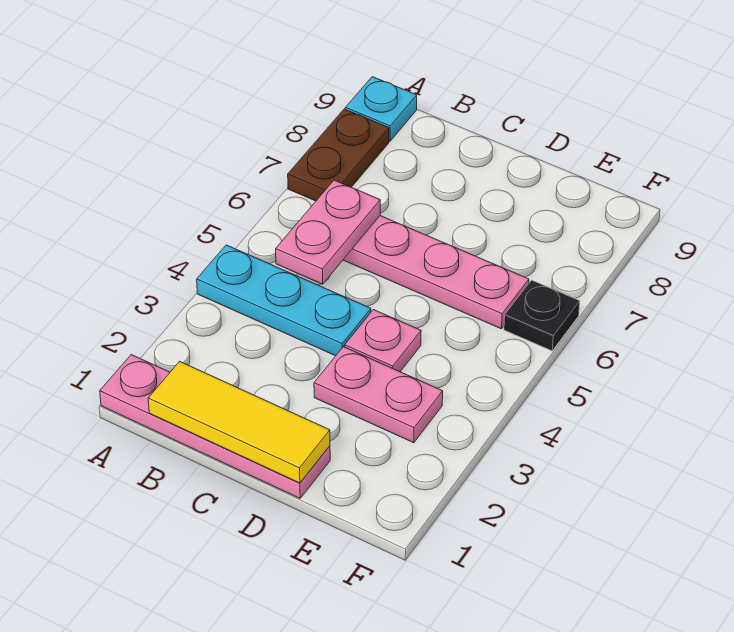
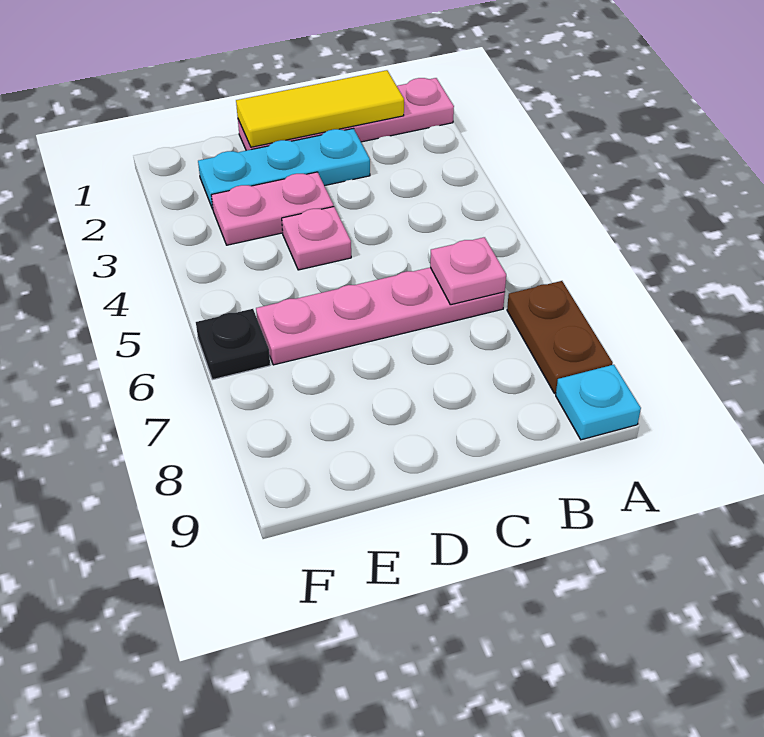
cyan 1x3 plate [197,245,371,356] -> cyan 1x3 plate moved to [198,128,370,209]
pink 1x2 plate [276,180,380,284] -> pink 1x1 plate [430,237,506,305]

